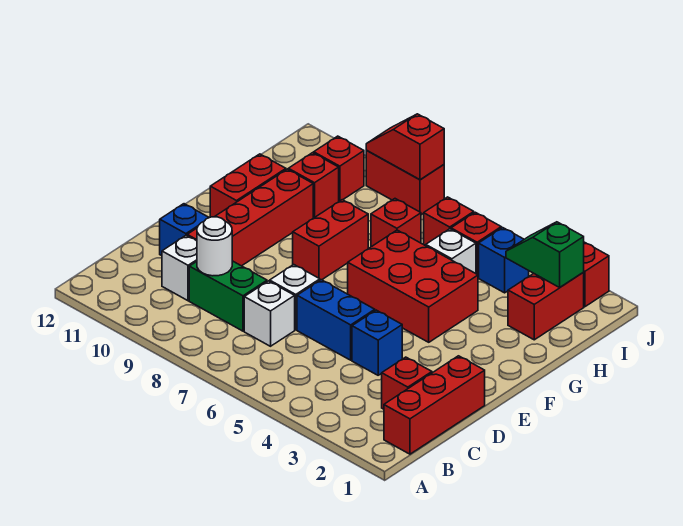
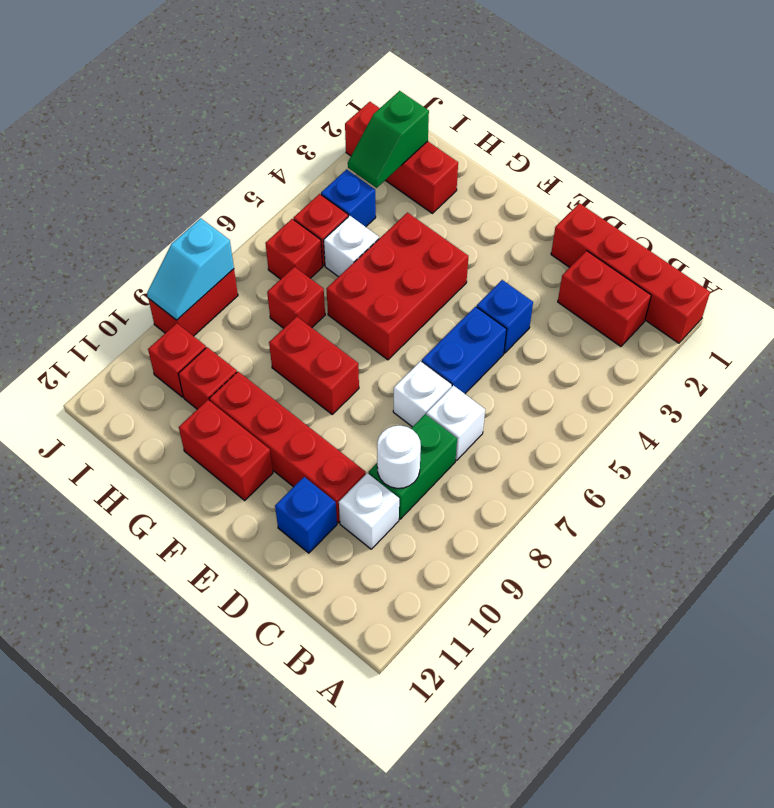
red 1x3 brick [384,356,485,454] -> red 1x4 brick [551,203,710,343]
red 1x1 brick [382,357,432,409] -> red 1x2 brick [558,251,651,346]
red 1x2 slope [366,114,444,180] -> cyan 1x2 slope [147,218,234,320]

